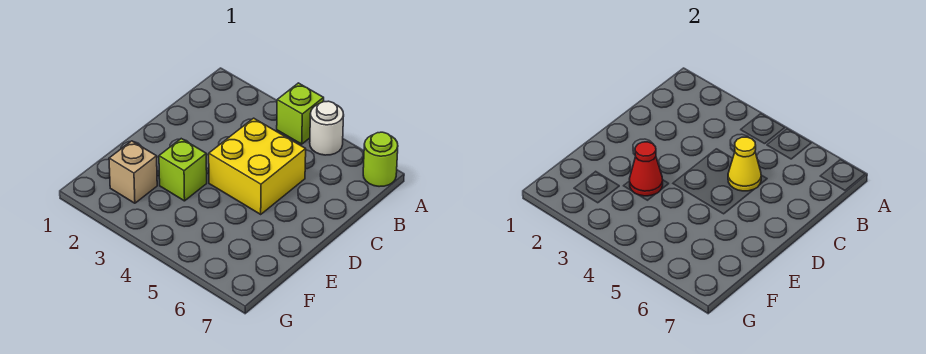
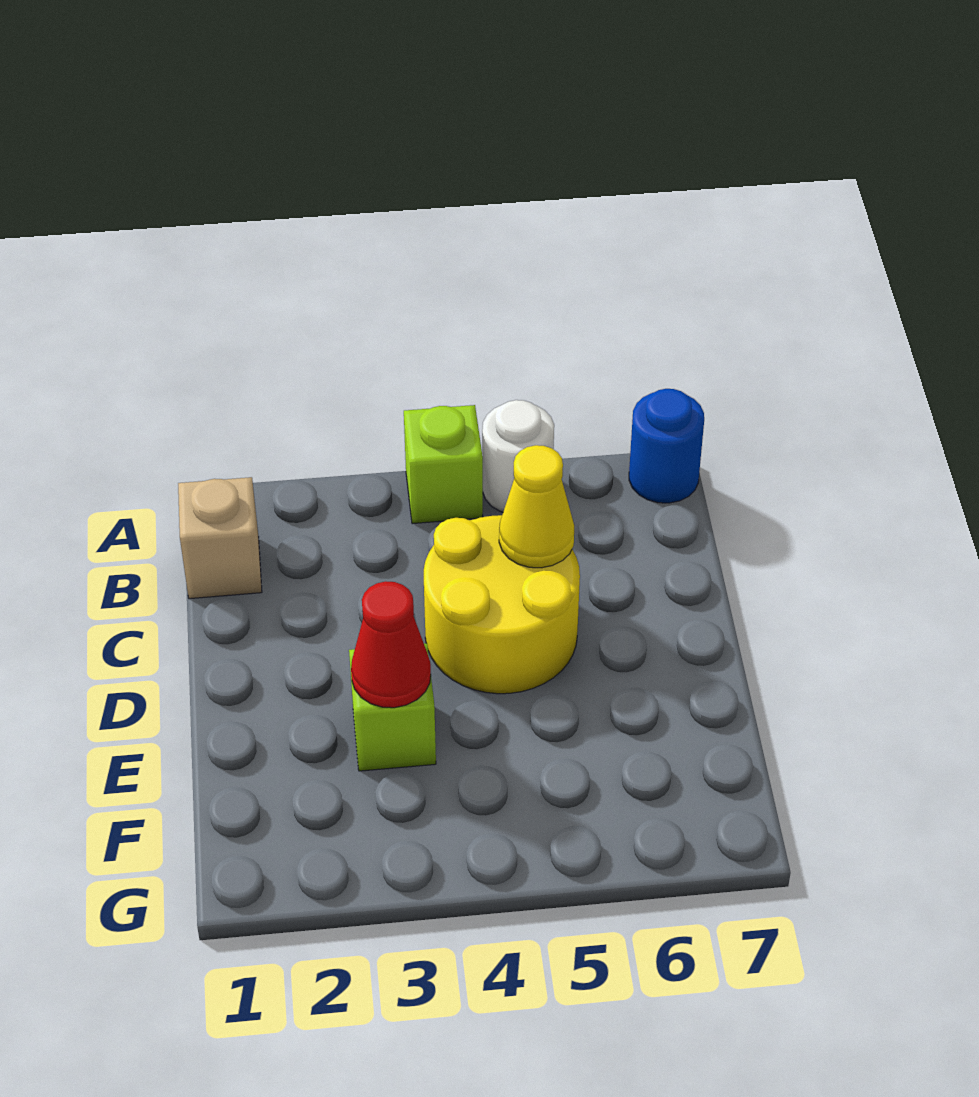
lime 1x1 round brick [363,132,398,187] -> blue 1x1 round brick [629,389,704,503]
yellow 2x2 brick [209,118,306,214] -> yellow 2x2 round brick [424,515,580,694]
tan 1x1 brick [109,141,157,203] -> tan 1x1 brick moved to [178,477,262,599]

